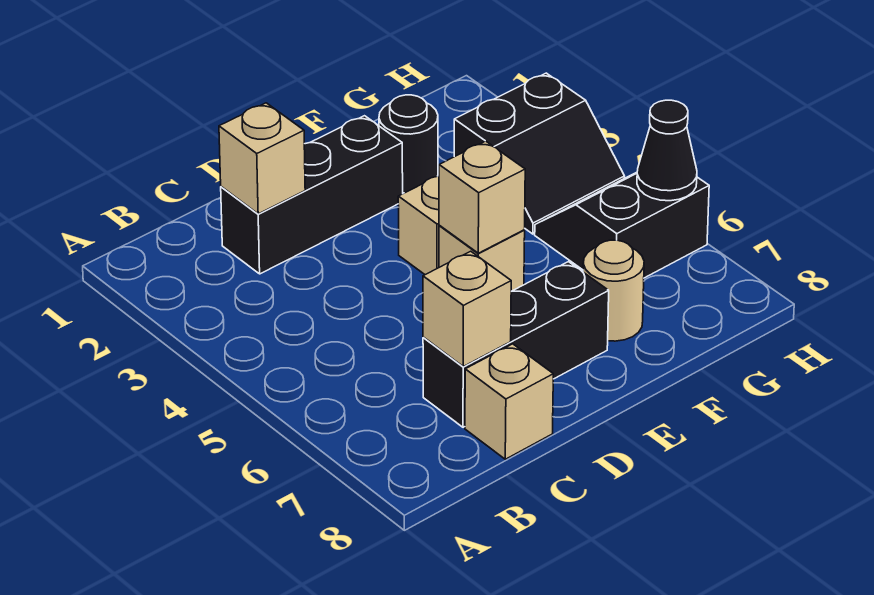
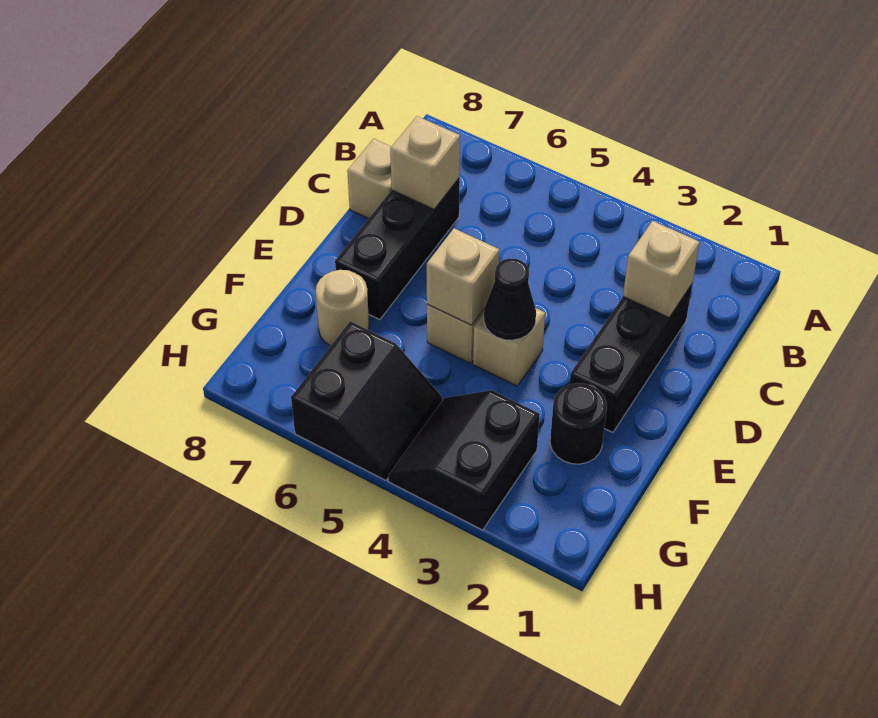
black 1x1 cone [637,100,697,201] -> black 1x1 cone moved to [484,258,536,340]

